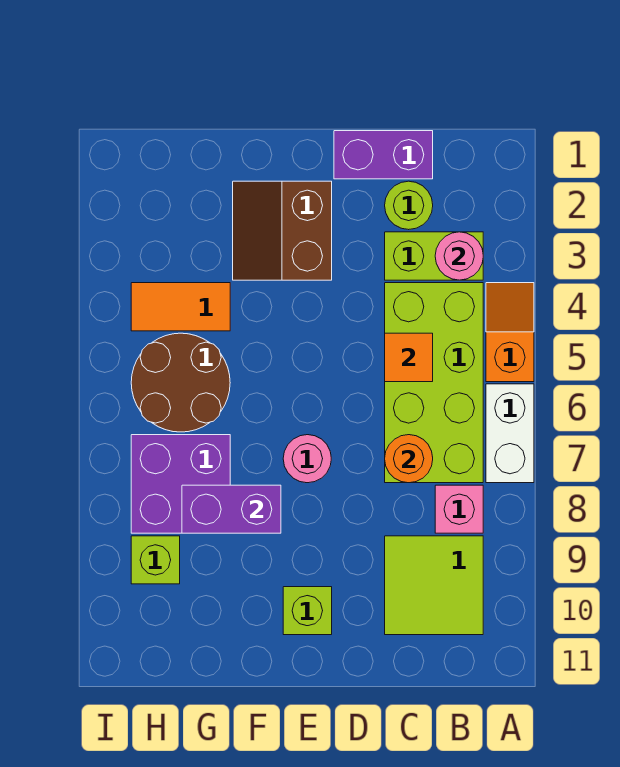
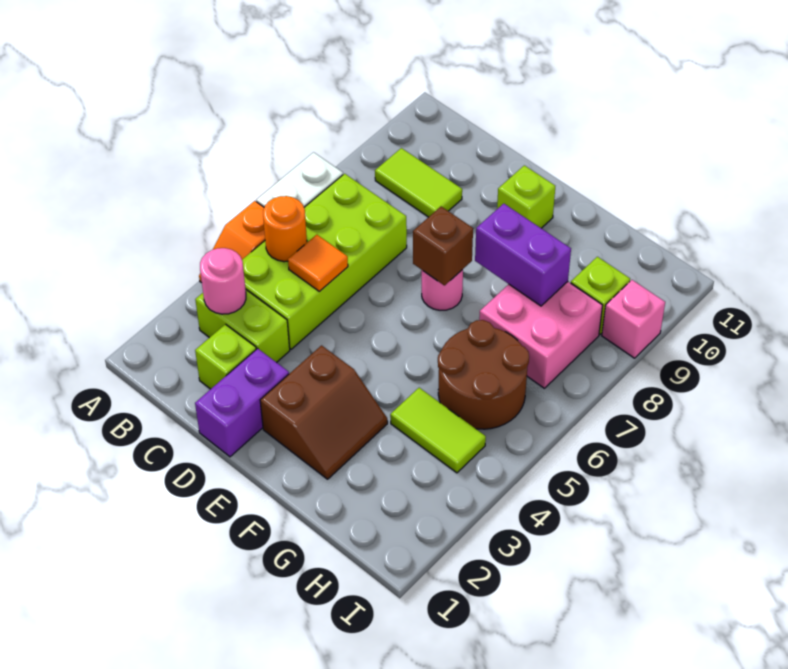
pink 1x1 brick [435,485,483,533] -> pink 1x1 brick moved to [602,280,665,358]
lime 2x2 tile [385,536,483,635] -> lime 1x2 tile [375,148,462,217]
purple 1x2 brick [334,131,433,179] -> purple 1x2 brick turned to [195,348,289,457]
lime 1x1 round brick [385,181,433,230] -> lime 1x1 brick [195,324,256,389]
orange 1x1 round brick [385,435,433,483] -> orange 1x1 round brick moved to [263,196,307,262]
none -> brown 1x1 brick [413,207,473,286]
orange 1x2 tile [131,283,230,331] -> lime 1x2 tile [390,388,486,473]
purple 2x2 brick [131,435,230,533] -> pink 2x2 brick [479,282,603,388]

